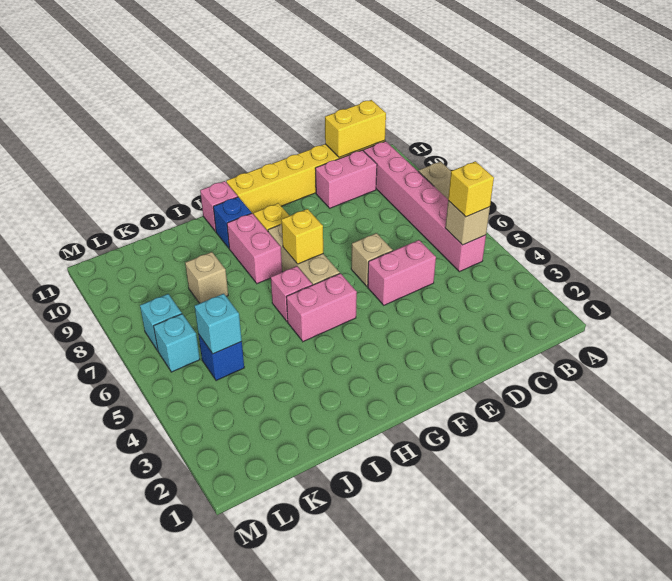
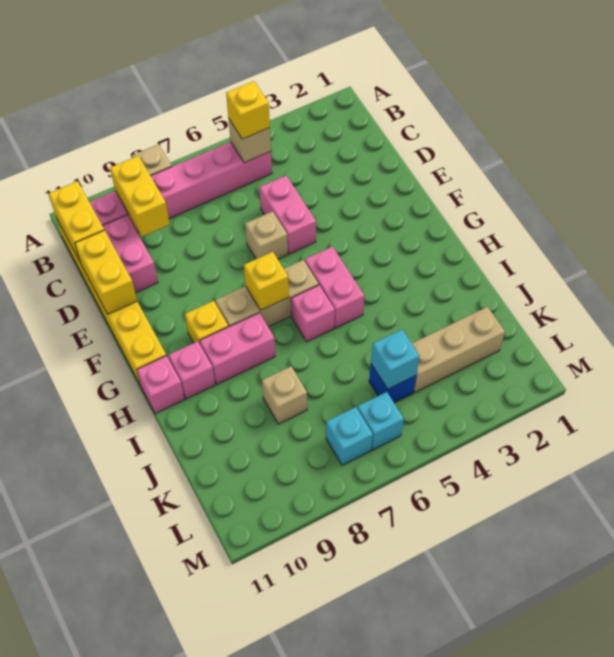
none -> yellow 1x2 brick [110,156,170,237]
none -> yellow 1x2 brick [75,230,137,314]
blue 1x1 brick [213,197,251,248] -> pink 1x1 brick [168,341,215,399]
none -> tan 1x3 brick [412,307,505,392]

